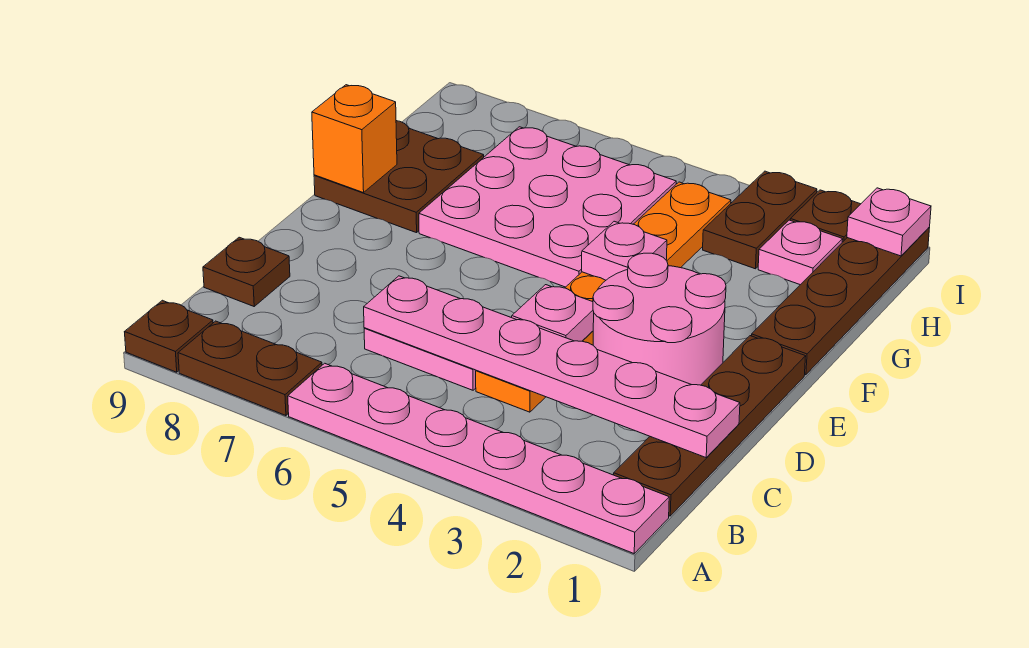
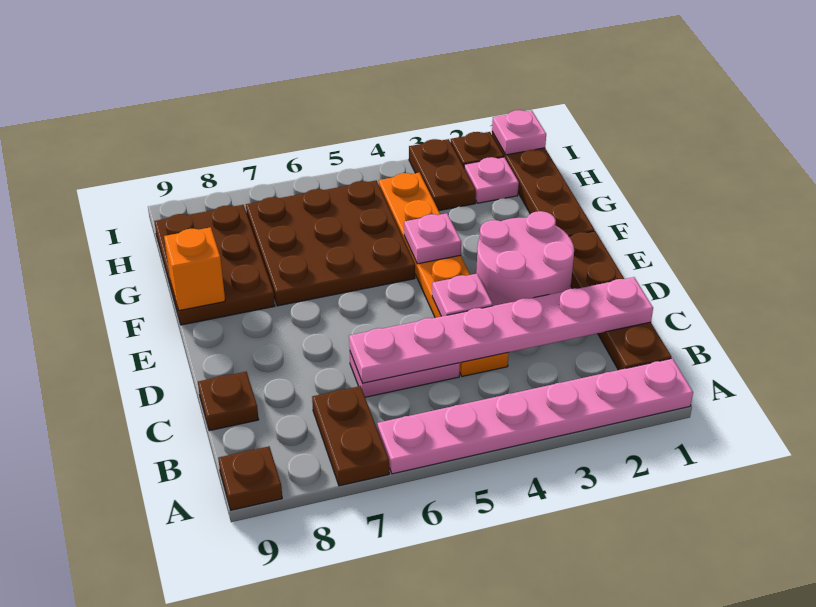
brown 1x2 plate [178,321,322,416] -> brown 1x2 plate turned to [312,386,389,486]
pink 3x3 plate [419,127,676,287] -> brown 3x3 plate [246,181,415,306]
brown 2x2 plate [314,121,484,233] -> brown 2x3 plate [154,205,275,325]

